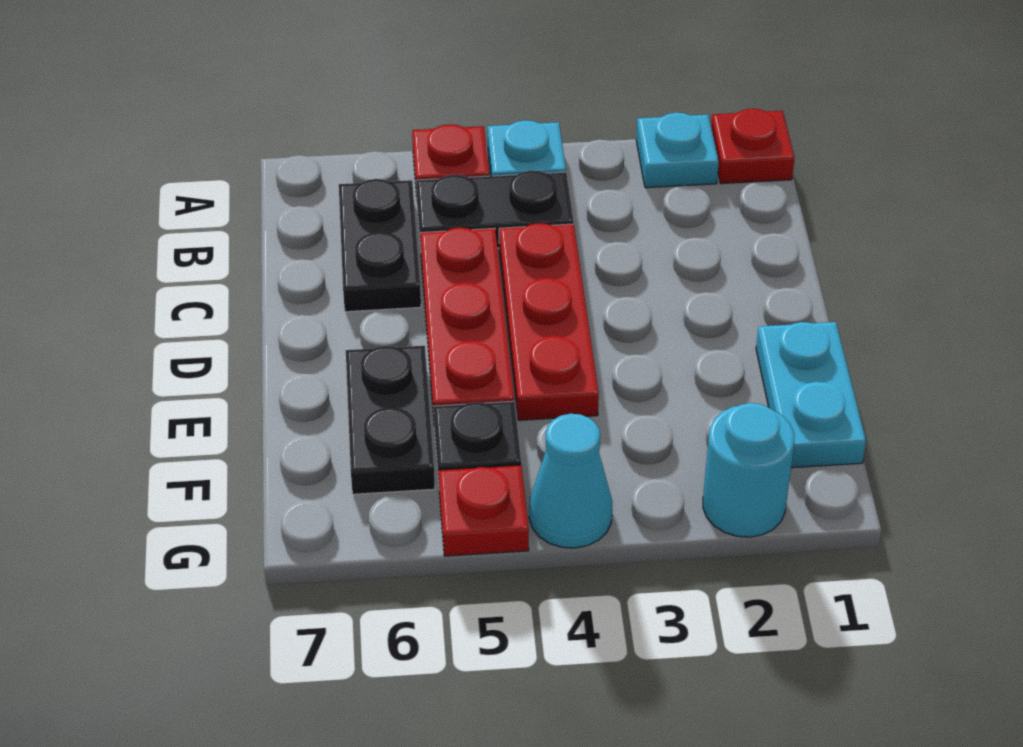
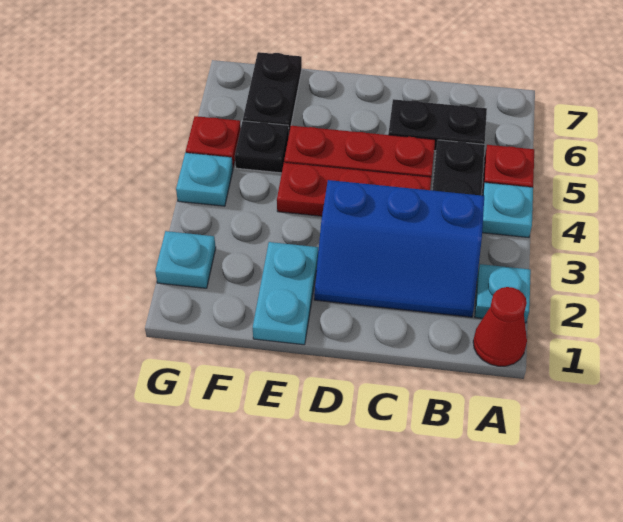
red 1x1 plate [711,109,795,184] -> red 1x1 cone [473,287,527,366]
none -> blue 2x3 slope [314,180,484,317]
cyan 1x2 plate [756,322,866,468] -> cyan 1x2 plate turned to [253,242,318,345]
black 1x2 plate [346,346,435,494] -> black 1x2 plate turned to [243,52,302,132]
cyan 1x1 round brick [703,403,794,537] -> cyan 1x1 plate [155,231,216,288]
cyan 1x1 cone [529,414,613,548] -> cyan 1x1 plate [176,153,233,206]

